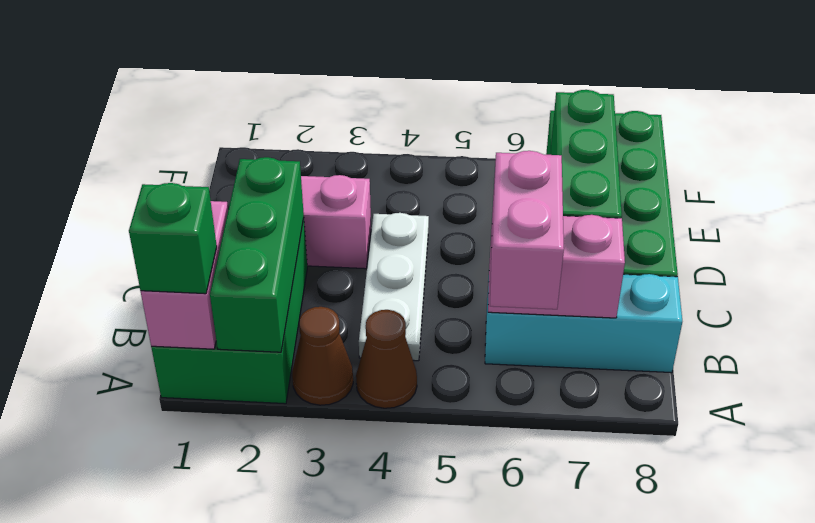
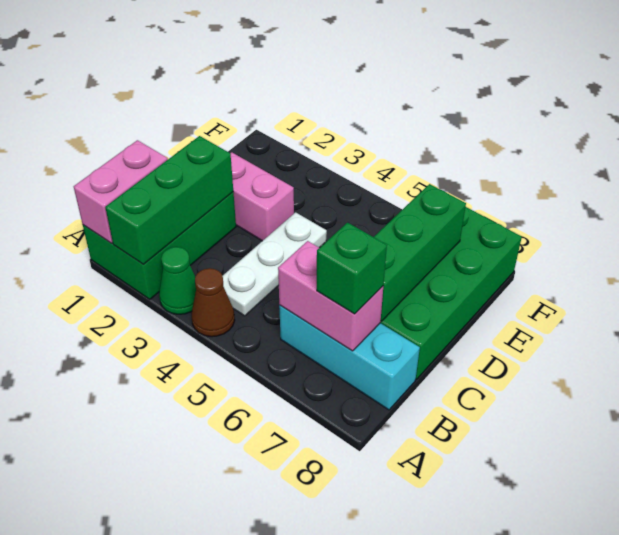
green 1x1 brick [129,183,217,294] -> green 1x1 brick moved to [317,223,387,314]
brown 1x1 cone [292,307,353,405] -> green 1x1 cone [159,247,196,314]
pink 1x2 brick [490,151,564,309] -> none

